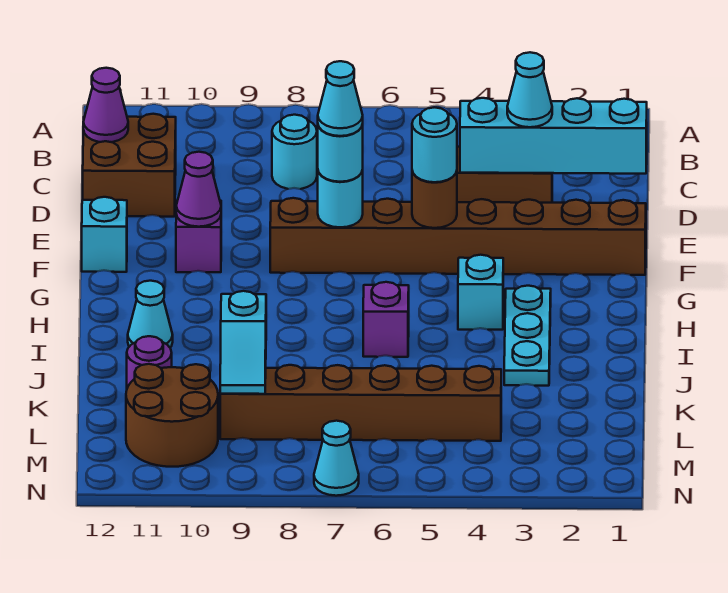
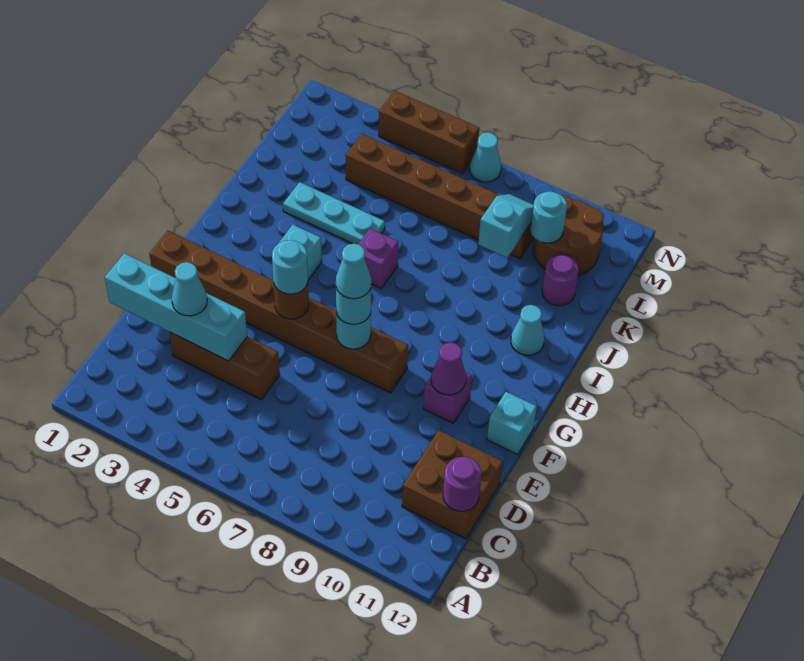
cyan 1x1 round brick [272,115,317,189] -> cyan 1x1 round brick moved to [531,192,567,243]
purple 1x1 cone [83,68,128,142] -> purple 1x1 round brick [443,457,482,511]
cyan 1x3 plate [504,286,551,386] -> cyan 1x3 plate turned to [283,182,385,244]
none -> brown 1x3 brick [379,91,479,174]

